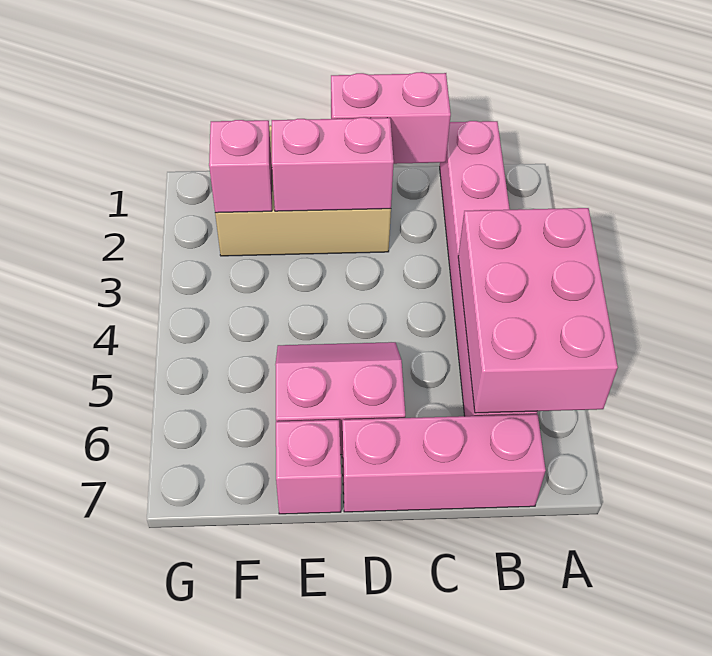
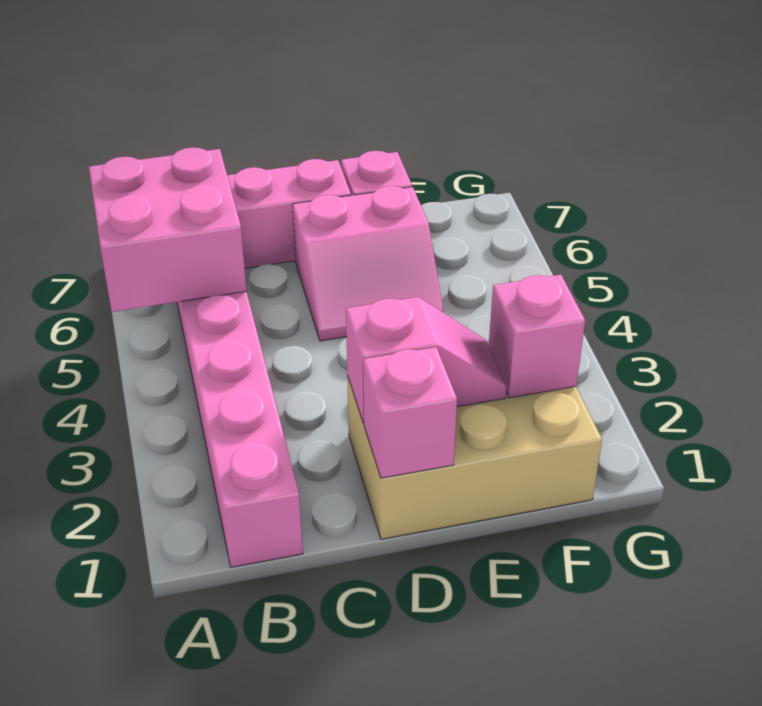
pink 2x3 brick [458,208,618,413] -> pink 2x2 brick [89,147,247,312]
pink 1x2 brick [331,72,451,164] -> pink 1x1 brick [363,347,457,478]
pink 1x2 brick [272,117,394,211] -> pink 1x2 slope [346,297,506,423]

